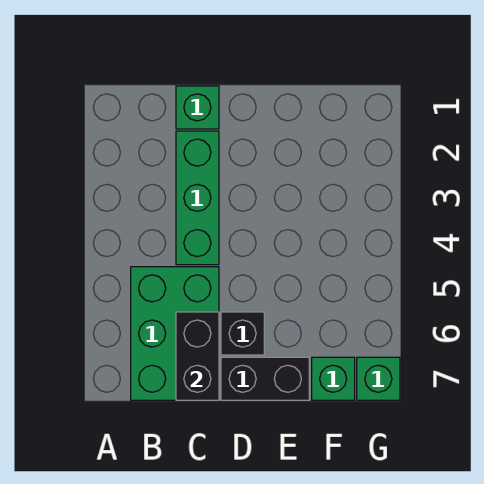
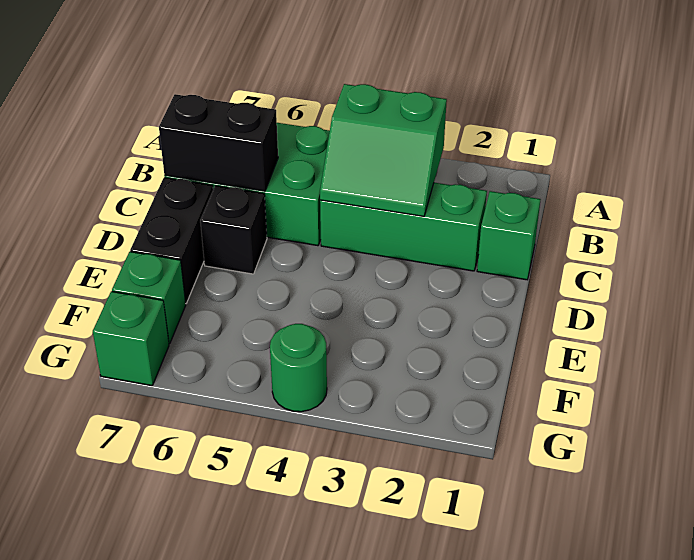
none -> green 2x2 slope [320,84,447,216]
none -> green 1x1 round brick [270,324,327,412]

